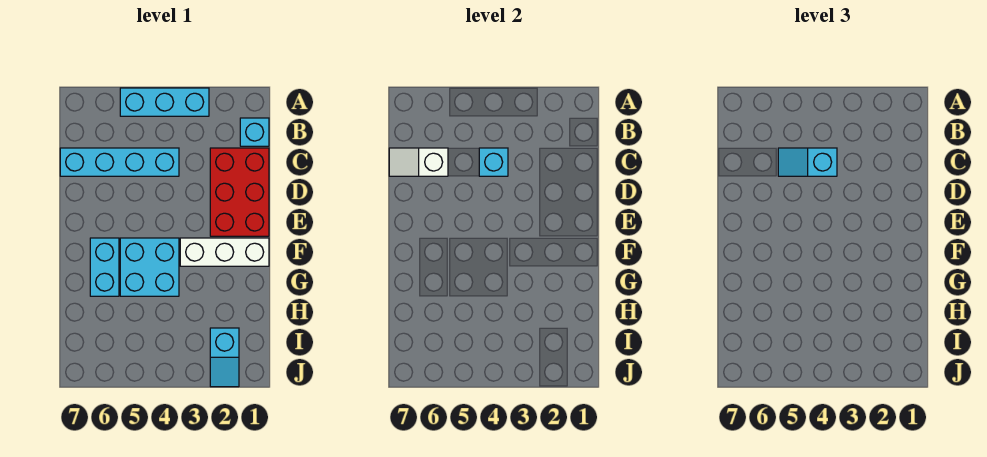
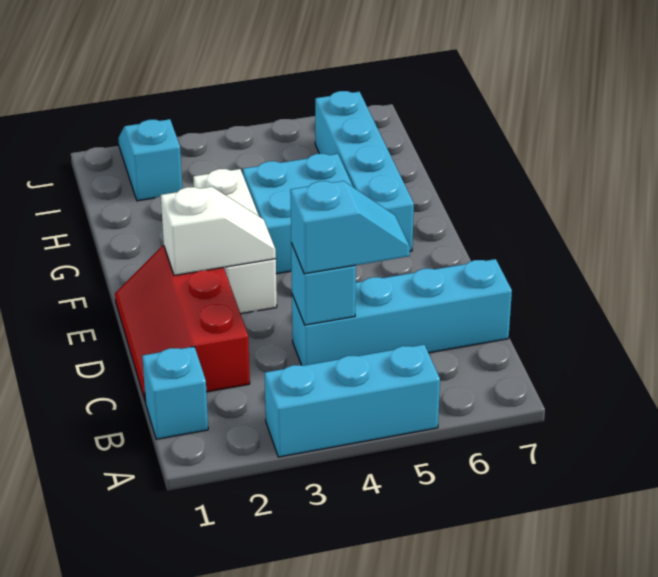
red 2x3 brick [210,148,269,236] -> red 2x3 slope [115,245,250,402]
white 1x2 slope [389,148,448,176] -> white 1x2 slope moved to [161,187,276,275]
white 1x3 brick [180,238,269,266] -> white 1x3 brick turned to [193,169,277,314]
cyan 1x2 brick [90,238,119,296] -> cyan 1x4 brick [315,91,414,251]

